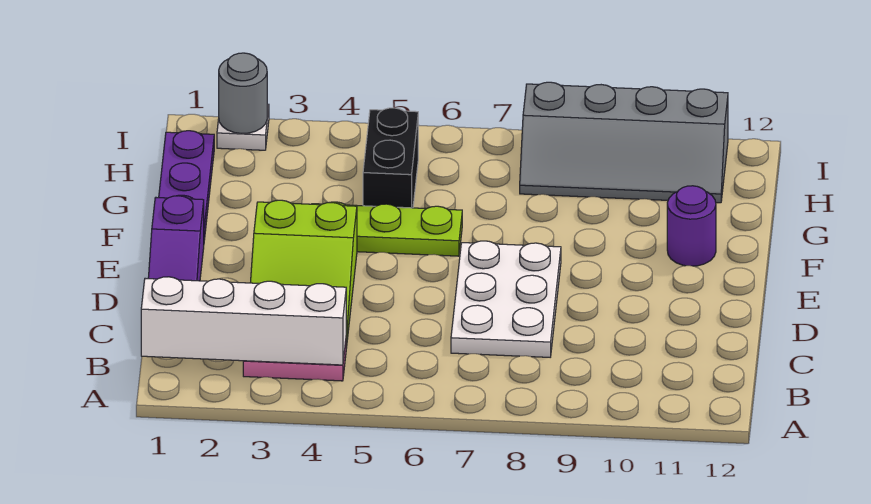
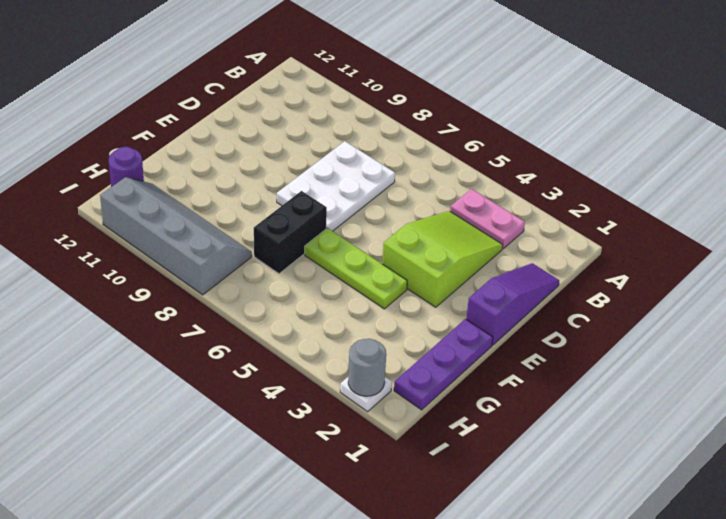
white 1x4 brick [141,277,346,365] -> none
purple 1x1 round brick [667,186,716,266] -> purple 1x1 round brick moved to [109,147,144,187]
black 1x2 brick [363,108,418,208] -> black 1x2 brick moved to [254,191,327,274]

